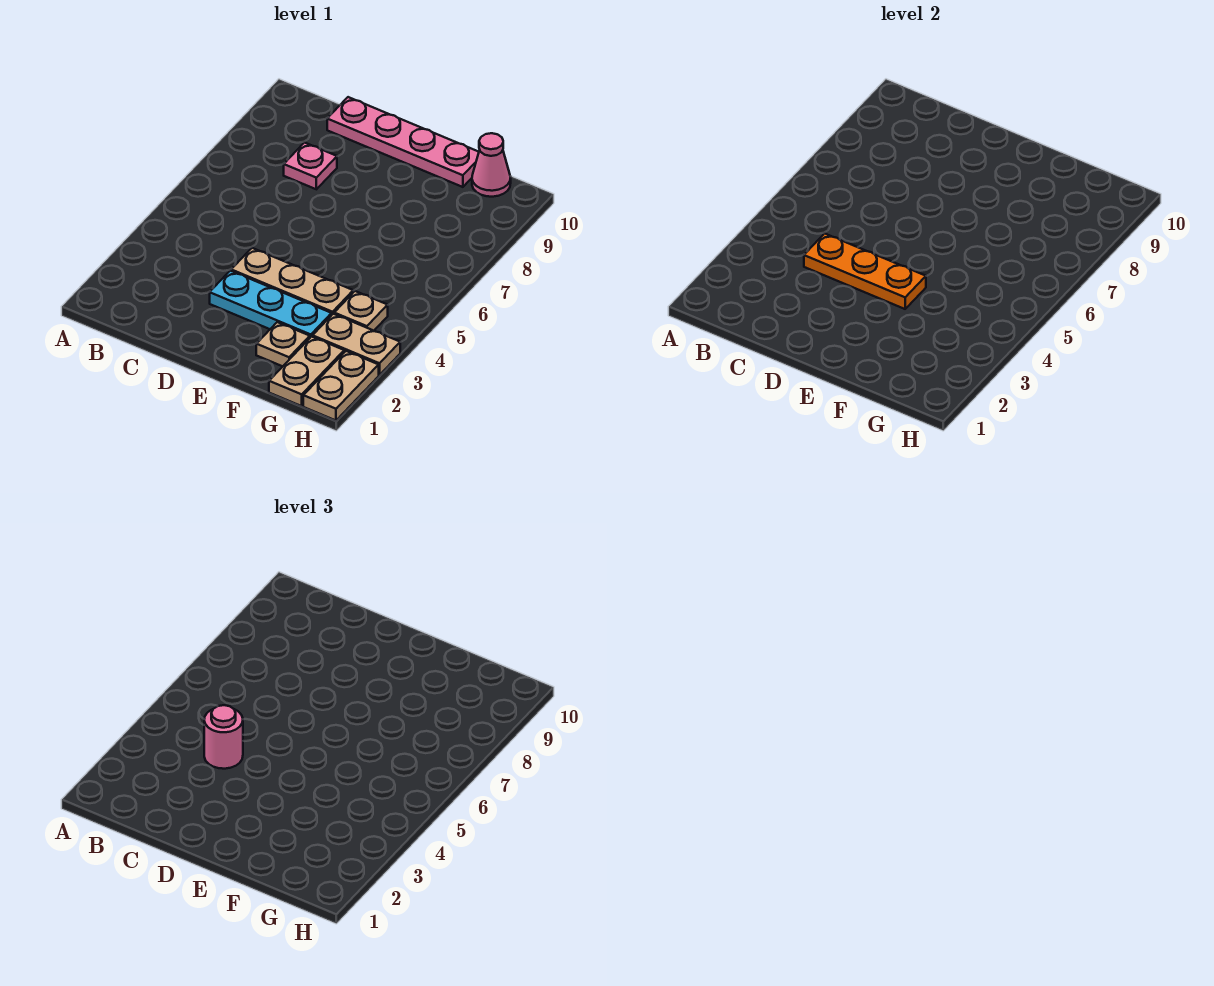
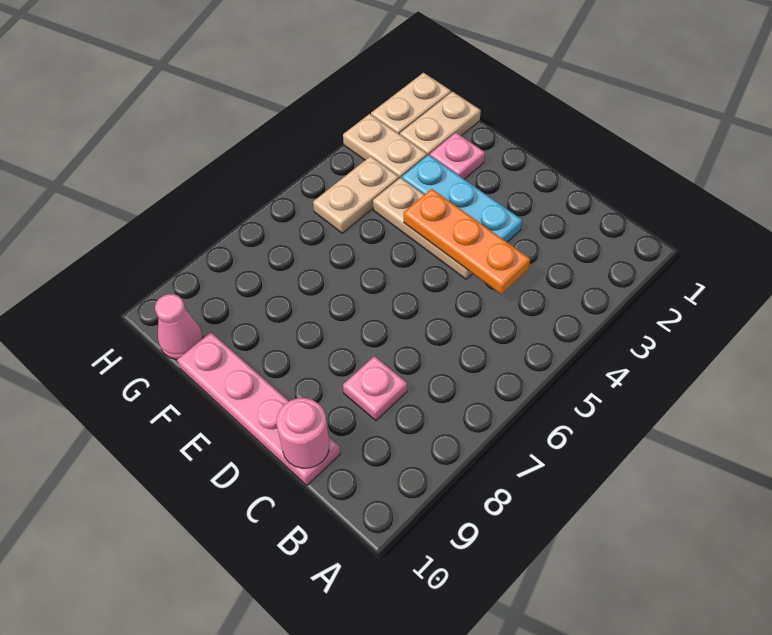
pink 1x1 round brick [204,705,243,769] -> pink 1x1 round brick moved to [276,398,329,468]
tan 1x1 plate [256,322,310,366] -> pink 1x1 plate [430,133,485,179]
tan 1x1 plate [334,291,388,331] -> tan 1x2 plate [313,156,399,233]

